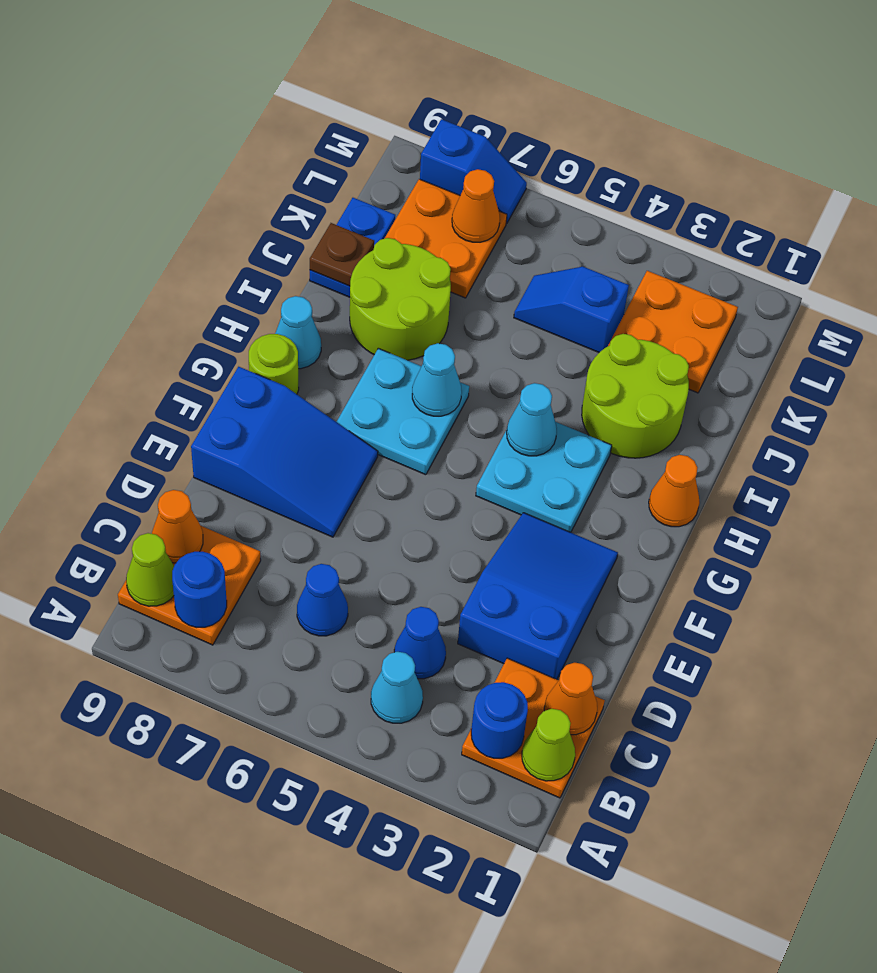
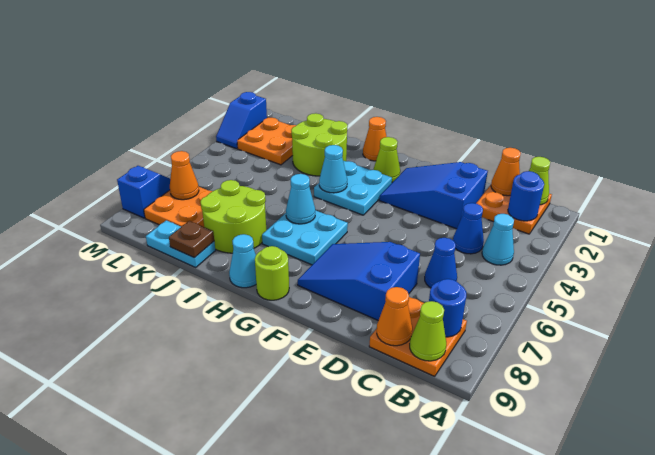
blue 2x3 slope [191,367,378,537] -> blue 2x3 slope turned to [298,242,420,321]
none -> lime 1x1 cone [374,137,400,182]
blue 1x2 plate [310,198,395,297] -> cyan 1x2 plate [146,220,215,267]
blue 1x2 slope [514,267,629,352] -> blue 1x2 slope moved to [216,92,267,149]

